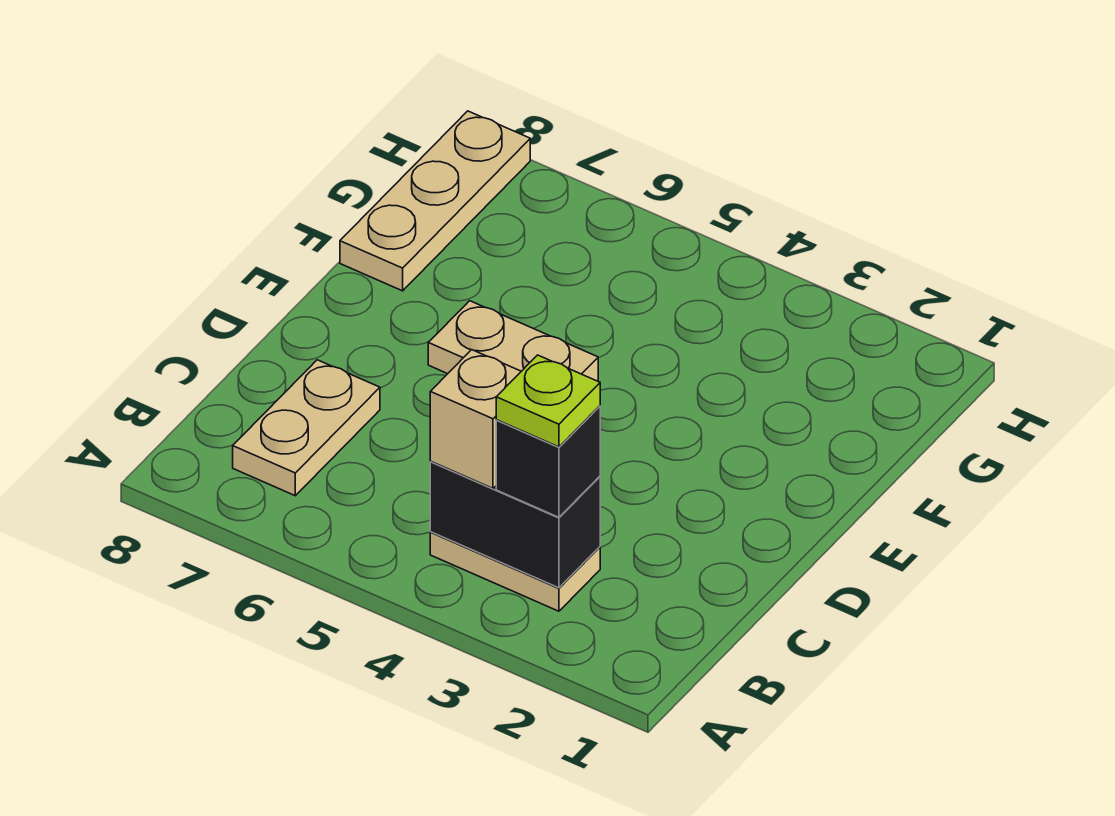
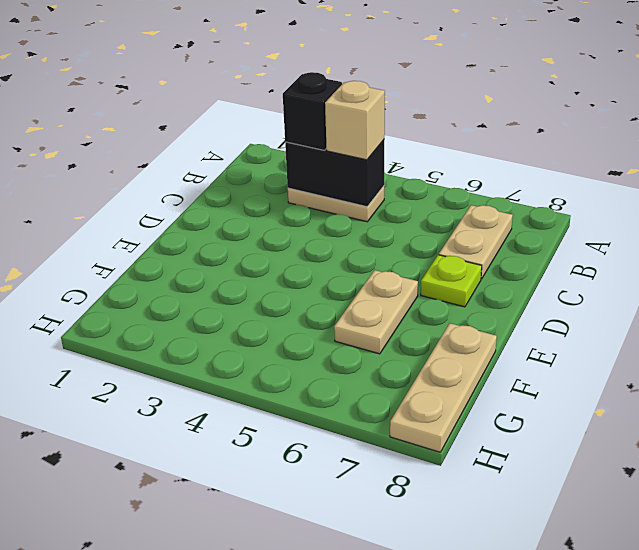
lime 1x1 plate [496,355,600,447] -> lime 1x1 plate moved to [421,255,482,307]
tan 1x2 plate [428,301,598,381] -> tan 1x2 plate turned to [334,270,418,354]

